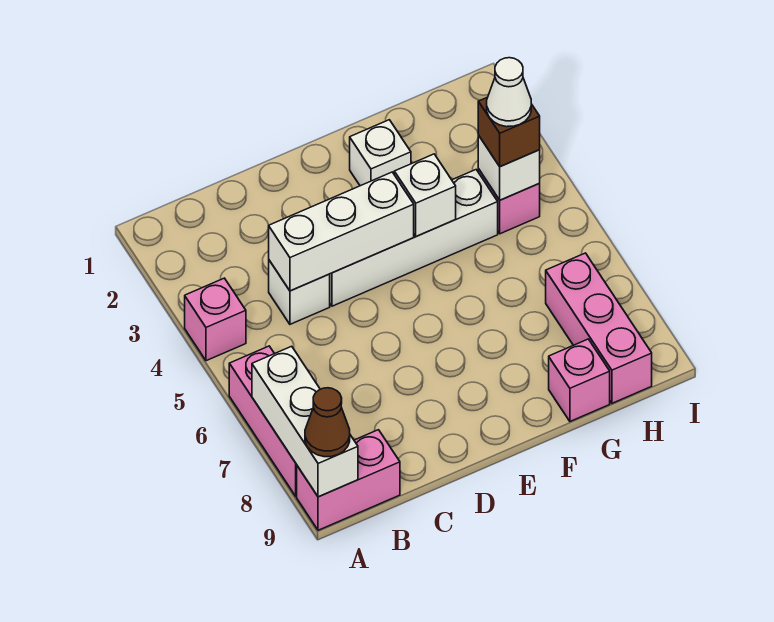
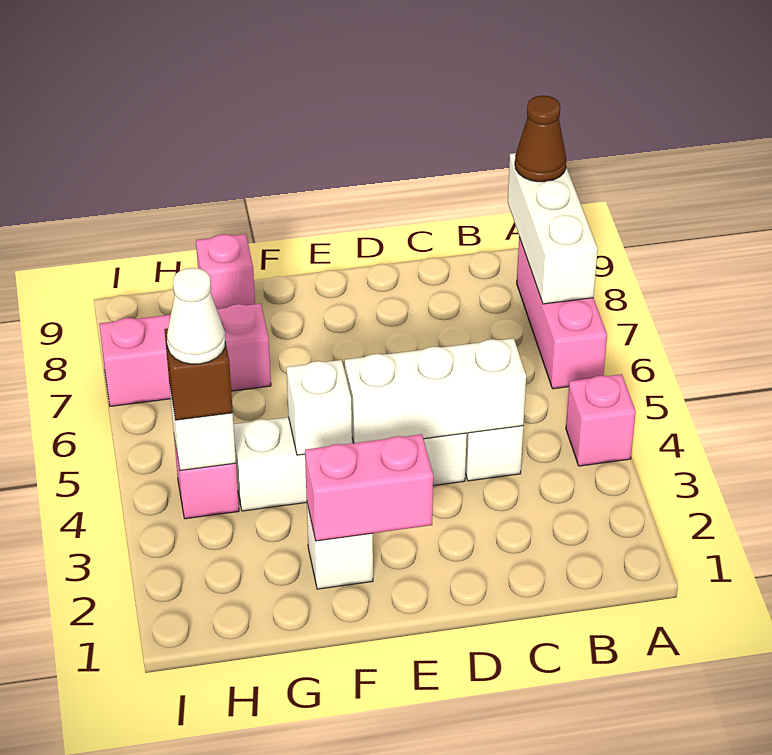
pink 1x2 brick [297,430,400,530] -> pink 1x2 brick moved to [305,434,433,541]
pink 1x3 brick [546,253,652,403] -> pink 1x3 brick turned to [99,304,271,406]

